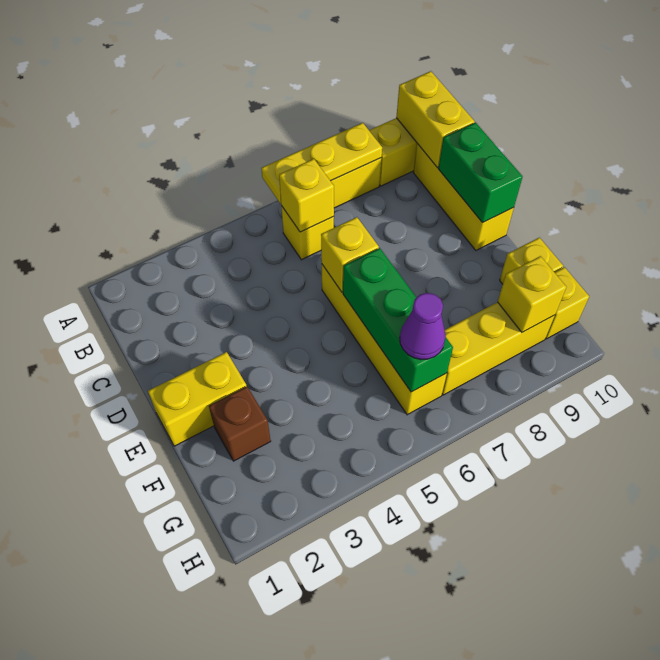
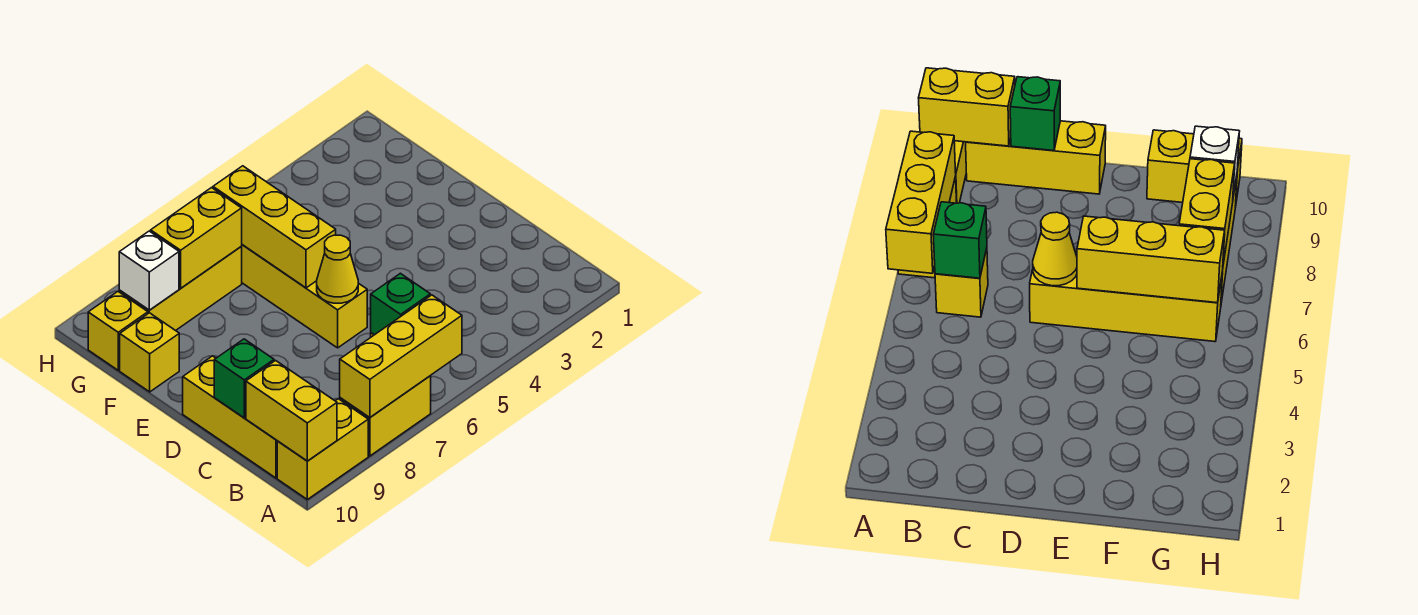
yellow 1x3 plate [261,123,382,204] -> yellow 1x3 brick [340,295,462,417]
yellow 1x1 brick [279,159,334,232] -> green 1x1 brick [371,273,430,335]
green 1x2 brick [438,123,523,222] -> green 1x1 brick [214,339,274,418]
yellow 1x1 brick [321,217,379,292] -> yellow 1x1 cone [317,235,358,303]
yellow 1x2 brick [148,352,246,446] -> yellow 1x2 brick moved to [151,188,242,288]
green 1x3 brick [343,248,453,392] -> yellow 1x3 brick [213,166,336,288]
brown 1x1 brick [209,386,271,461] -> none
purple 1x1 cone [400,293,445,359] -> none
yellow 1x1 brick [498,256,566,332] -> white 1x1 brick [119,231,179,310]

